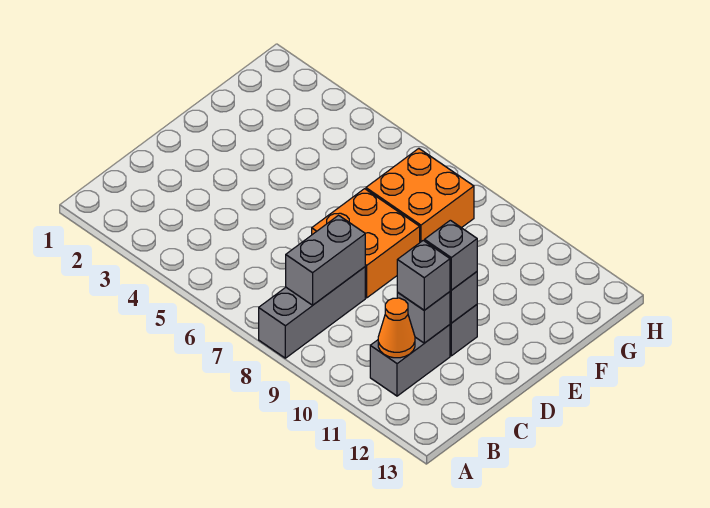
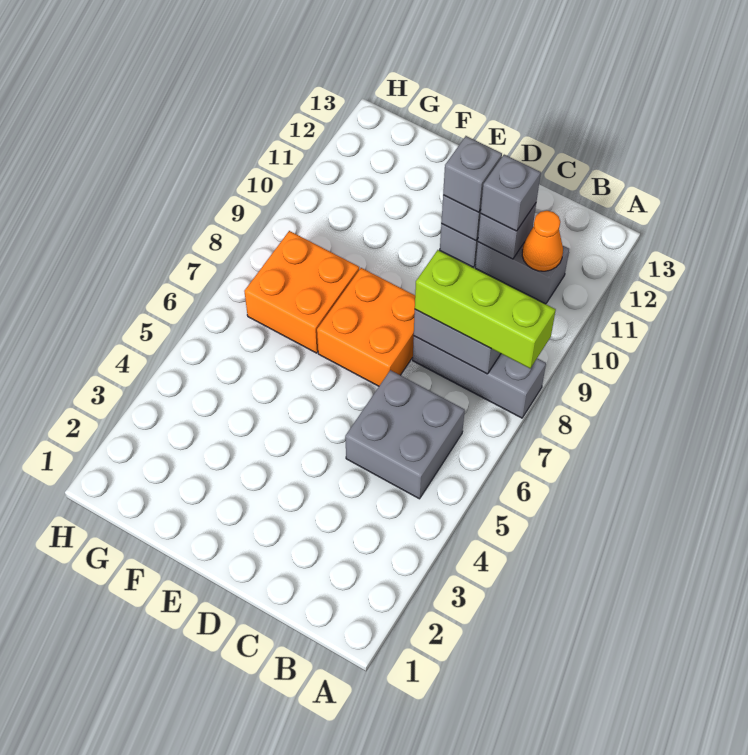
none -> lime 1x3 brick [415,250,556,368]
none -> grey 2x2 brick [345,370,465,499]

